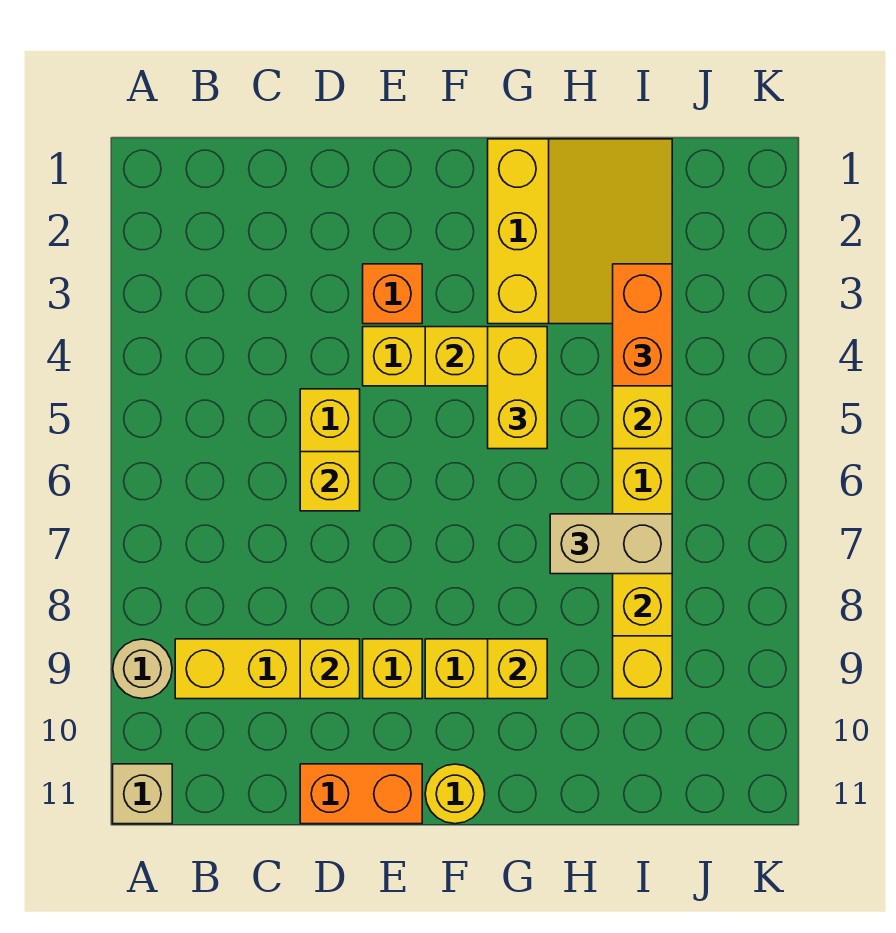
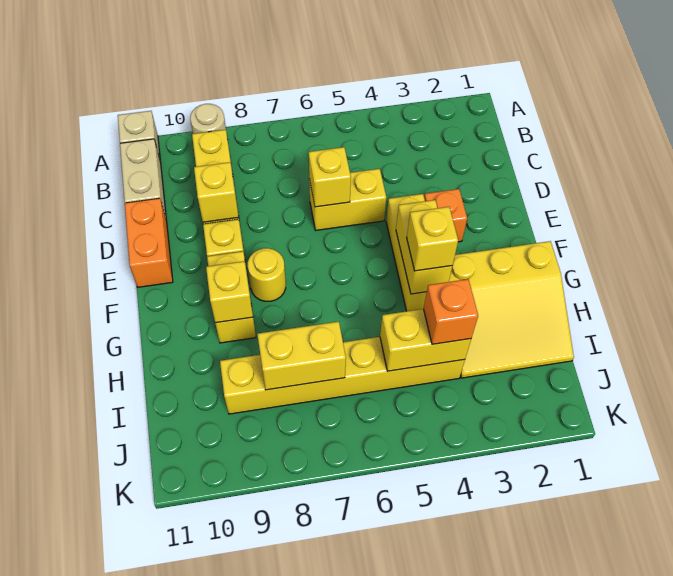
yellow 1x1 round brick [425,764,485,824] -> yellow 1x1 round brick moved to [248,248,286,301]
yellow 1x2 brick [488,327,547,449] -> yellow 1x1 brick [407,207,458,271]
tan 1x2 brick [550,514,672,574] -> tan 1x2 brick moved to [120,139,166,217]
orange 1x2 brick [613,264,672,386] -> orange 1x1 brick [424,279,478,344]

